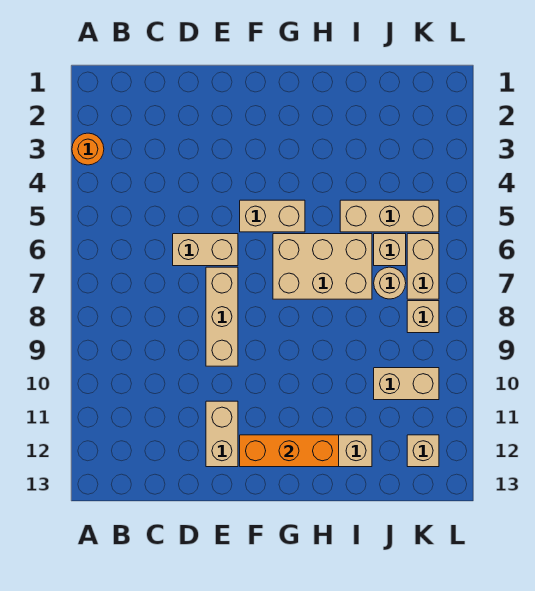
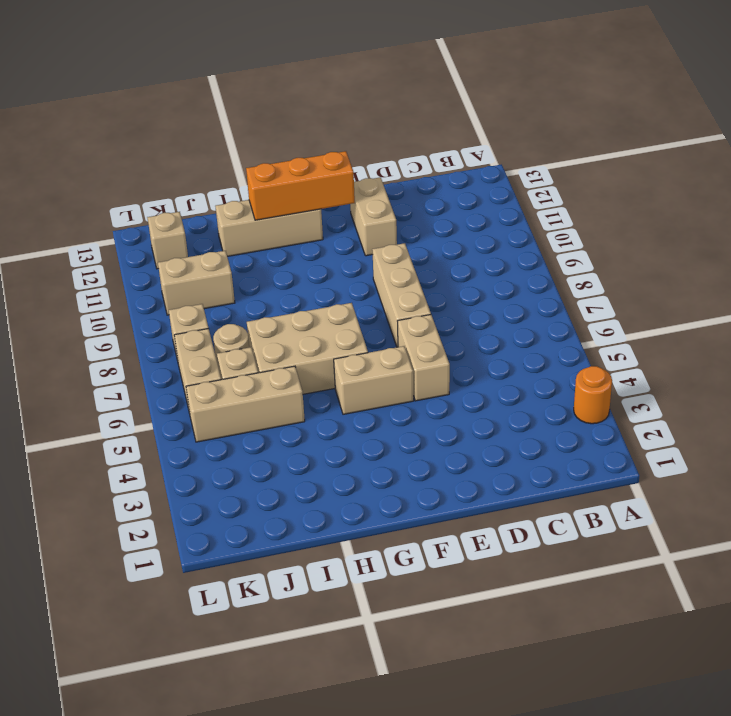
tan 1x2 brick [173,234,238,266] -> tan 1x2 brick turned to [398,315,450,401]

